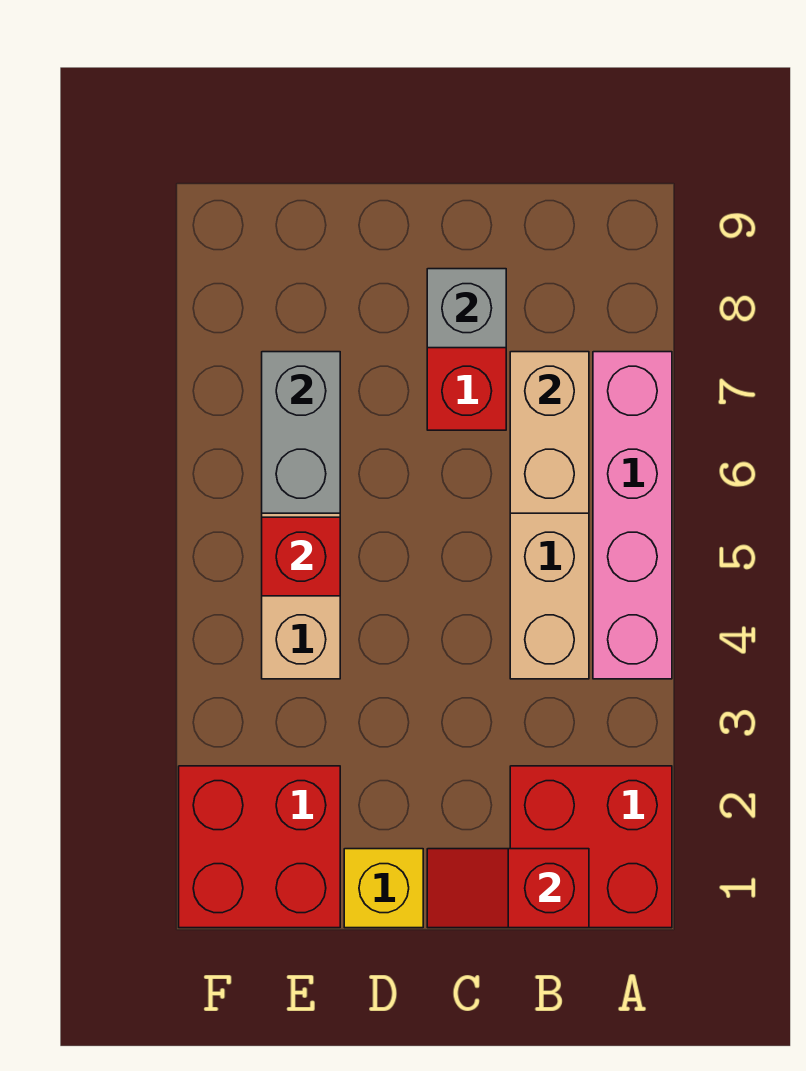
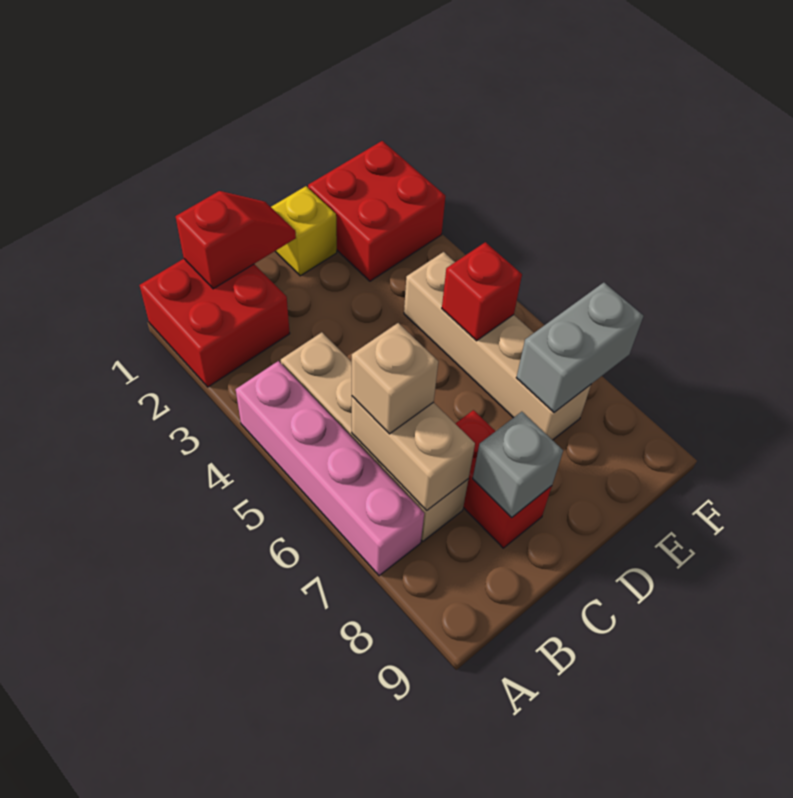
none -> tan 1x1 brick [352,323,438,434]
grey 1x2 brick [262,352,340,513] -> grey 1x2 brick turned to [516,283,643,412]

